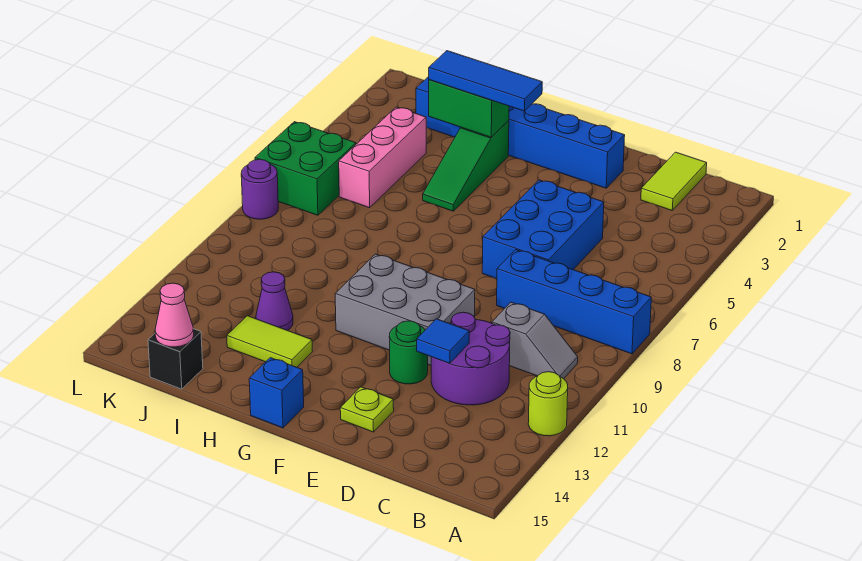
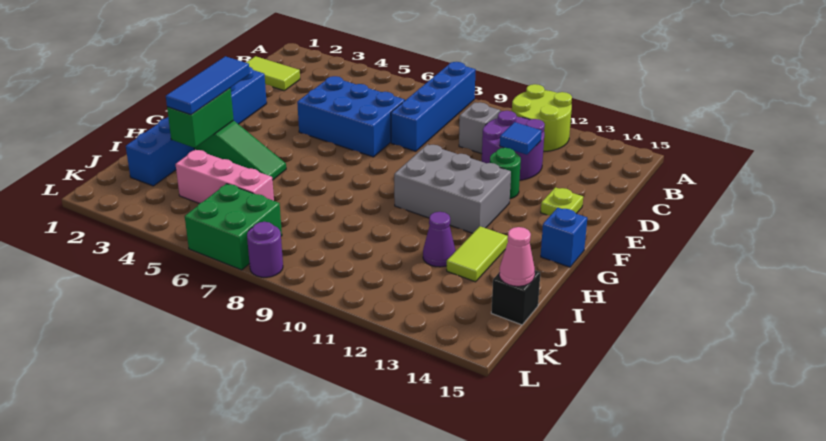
lime 1x1 round brick [528,372,568,436] -> lime 2x2 round brick [512,84,572,151]
grey 2x3 brick [335,254,475,365] -> grey 2x3 brick turned to [394,144,511,233]

